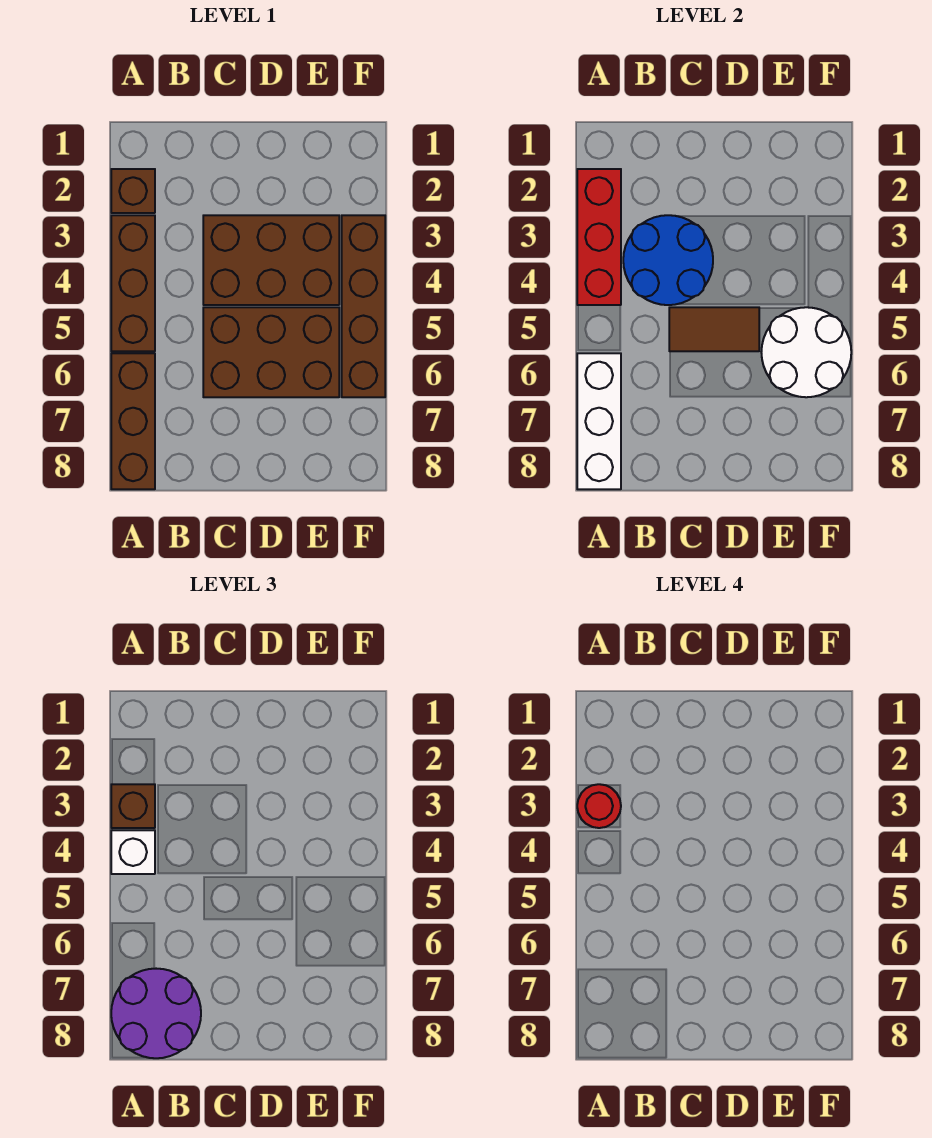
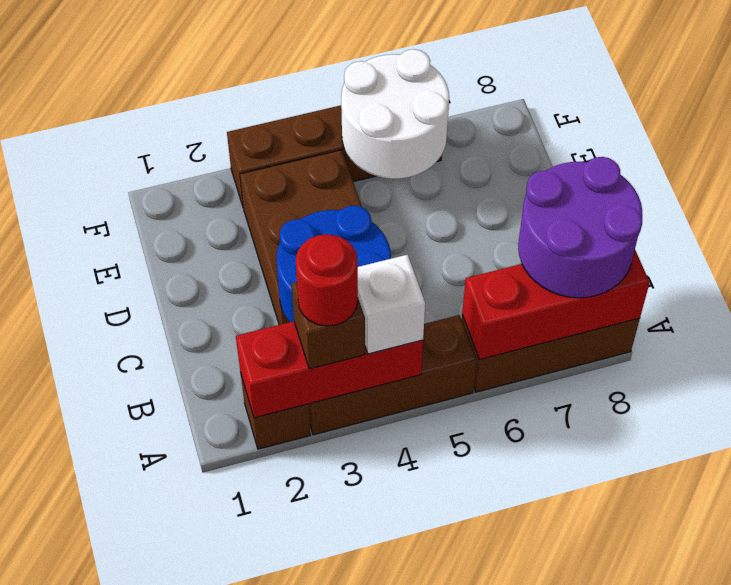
white 1x3 brick [577,353,621,489] -> red 1x3 brick [462,250,650,359]
brown 2x3 brick [203,307,339,397] -> none
brown 1x2 tile [669,307,759,351] -> none

